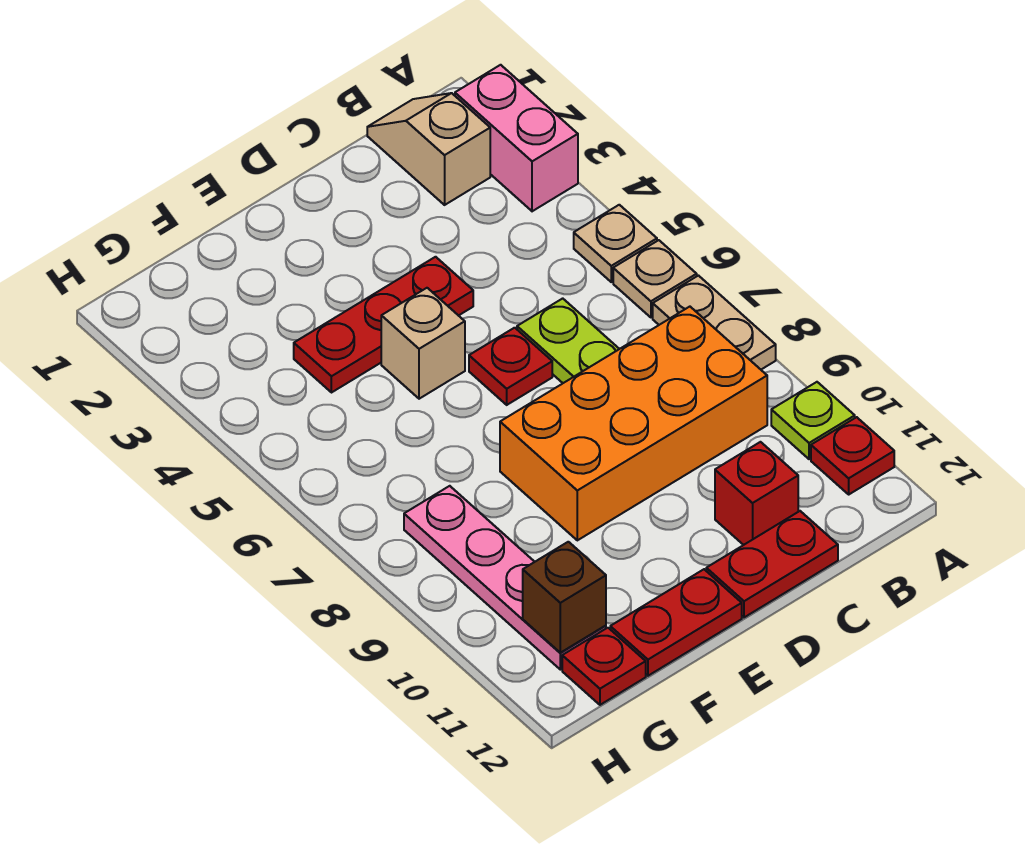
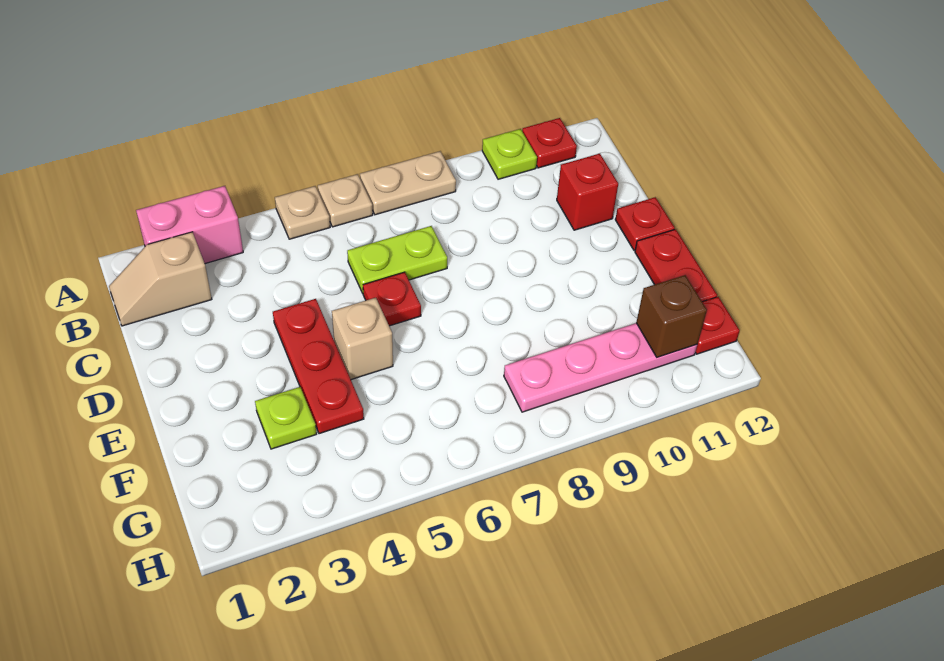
orange 2x4 brick [500,307,767,540] -> none
red 1x2 plate [706,511,838,617] -> red 1x1 plate [615,197,675,250]
none -> lime 1x1 plate [255,387,317,449]

